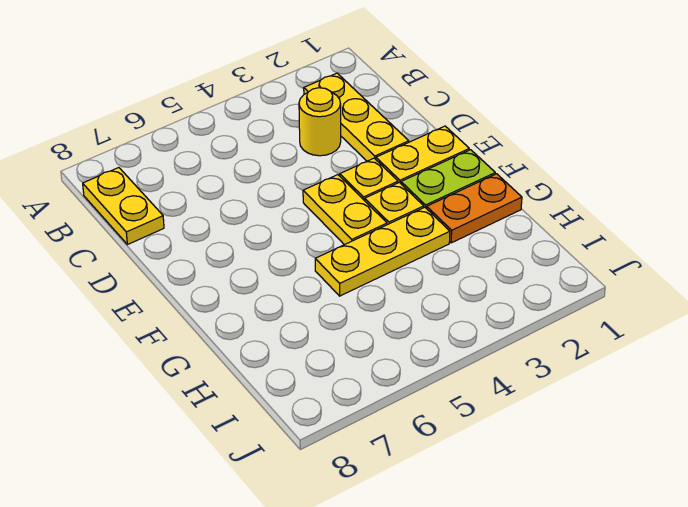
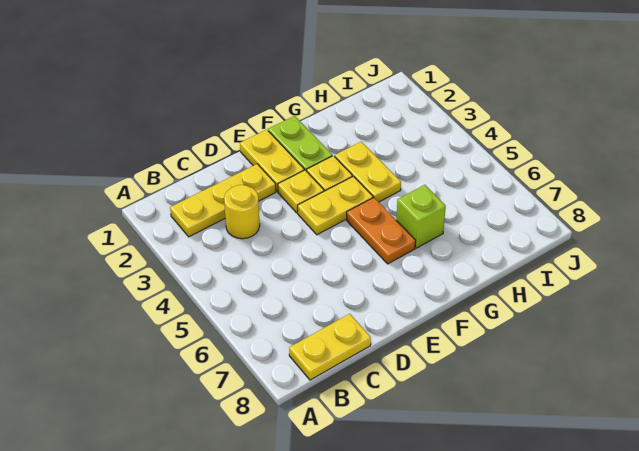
orange 1x2 plate [427,174,522,243] -> orange 1x2 plate moved to [347,198,416,264]
yellow 1x3 plate [315,207,450,296] -> yellow 1x2 plate [335,142,401,202]
none -> lime 1x1 brick [396,185,446,248]

